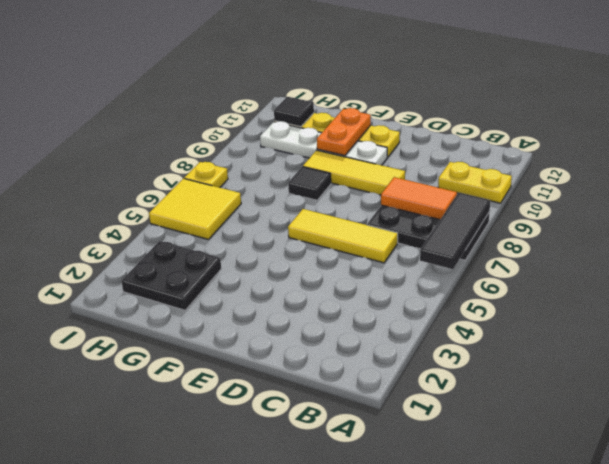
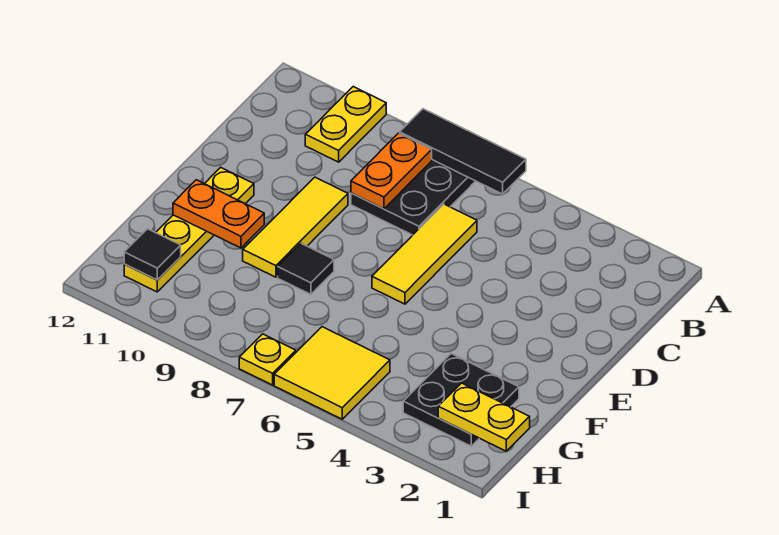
orange 1x2 tile [381,177,457,220] -> orange 1x2 plate [351,133,432,209]
white 1x4 plate [260,121,387,165] -> none
none -> yellow 1x2 plate [438,383,530,451]

